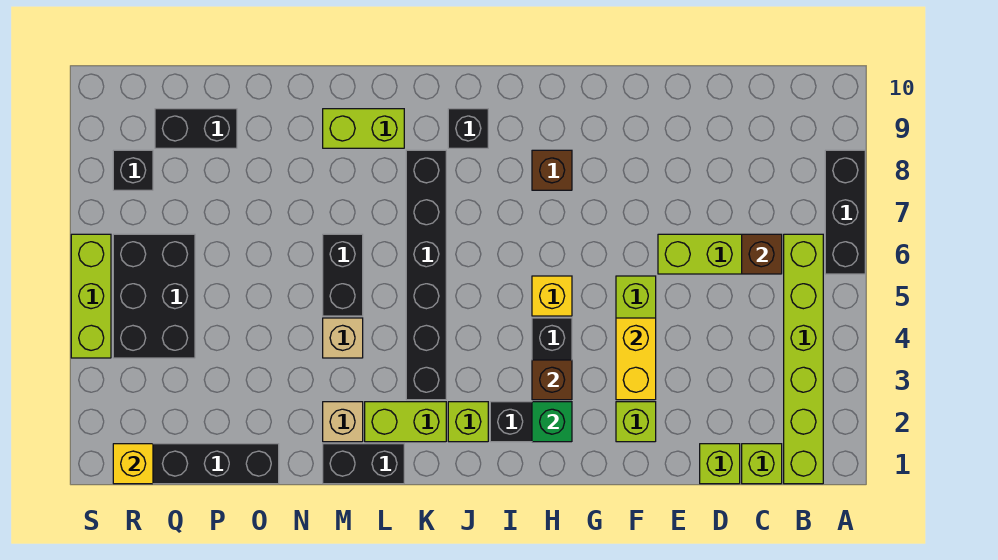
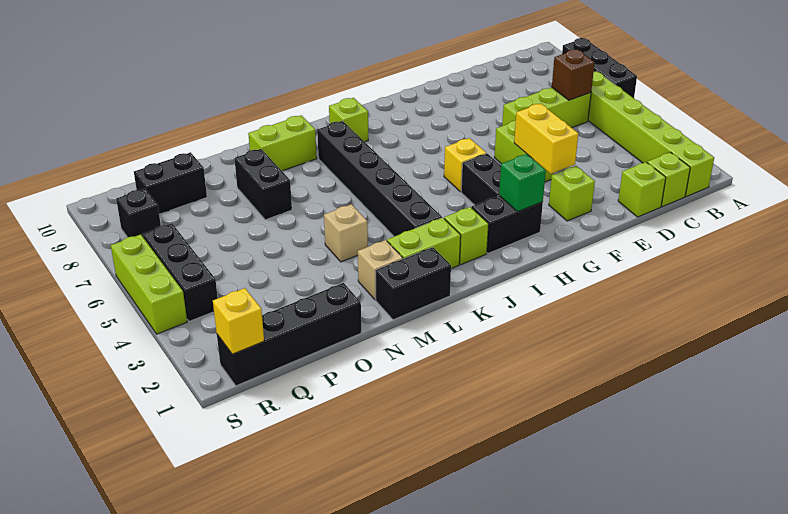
brown 1x1 brick [532,360,572,400] -> none
brown 1x1 brick [532,150,572,190] -> none
black 1x1 brick [448,109,488,148] -> lime 1x1 brick [329,98,368,142]
black 1x2 brick [323,234,363,316] -> black 1x2 brick moved to [234,149,292,220]
black 2x3 brick [113,234,195,358] -> black 1x3 brick [143,223,218,321]

